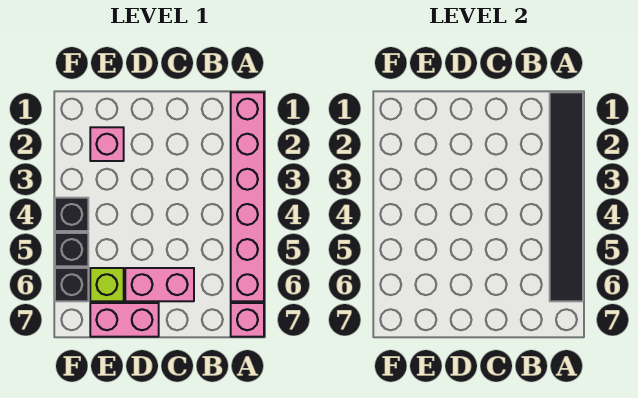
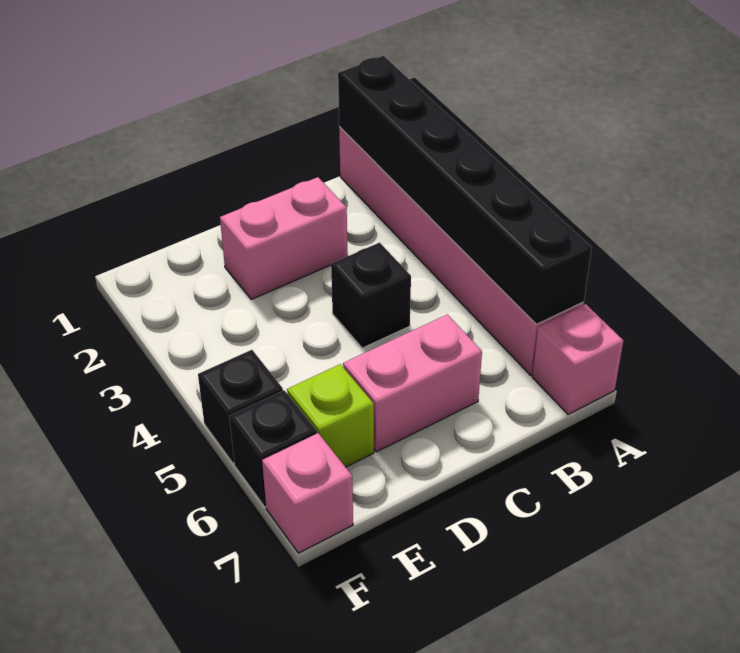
black 1x6 tile [550,92,583,301] -> black 1x6 brick [338,56,592,324]
pink 1x2 brick [90,303,159,337] -> pink 1x2 brick moved to [220,177,348,299]
pink 1x1 brick [90,127,124,161] -> pink 1x1 brick moved to [262,433,353,553]
black 1x1 brick [55,198,88,231] -> black 1x1 brick moved to [331,243,411,348]

